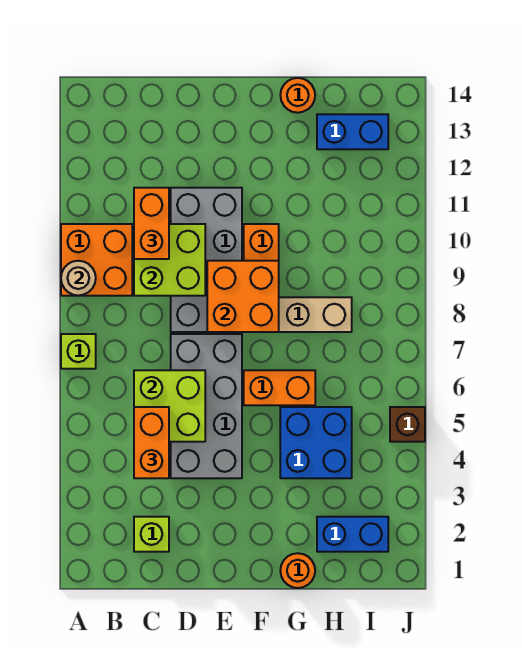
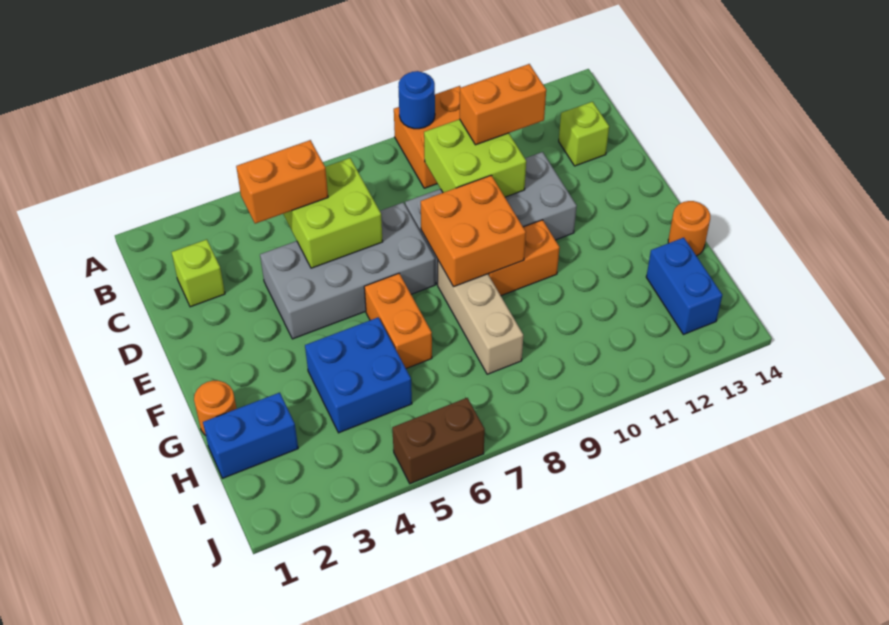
lime 1x1 brick [61,334,96,369] -> lime 1x1 brick moved to [559,102,609,166]
tan 1x1 round brick [61,261,96,296] -> blue 1x1 round brick [398,71,435,129]
blue 1x2 brick [317,517,388,552] -> blue 1x2 brick turned to [203,393,298,478]
brown 1x1 brick [390,407,425,442] -> brown 1x2 brick [392,398,485,484]

